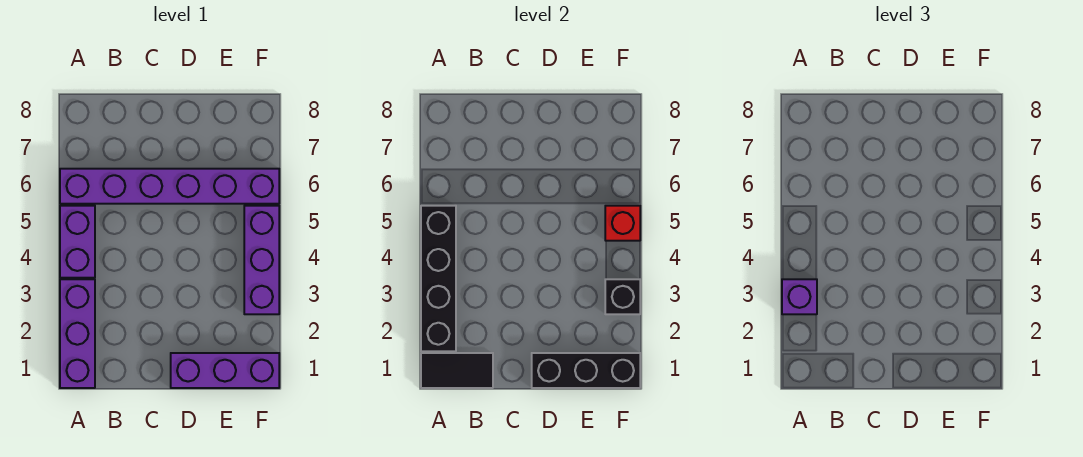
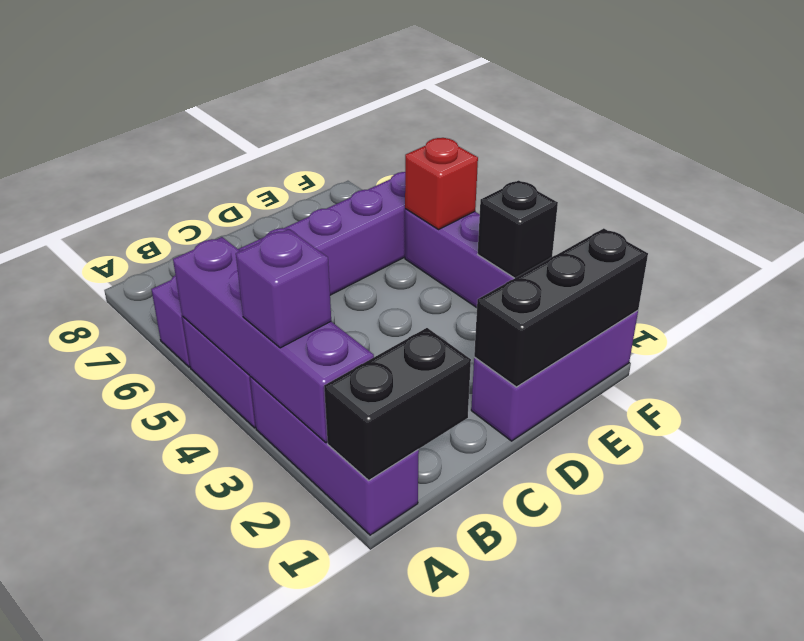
black 1x2 tile [421,353,493,388] -> black 1x2 brick [324,328,471,480]
black 1x4 brick [421,206,456,351] -> purple 1x4 brick [173,237,374,443]

